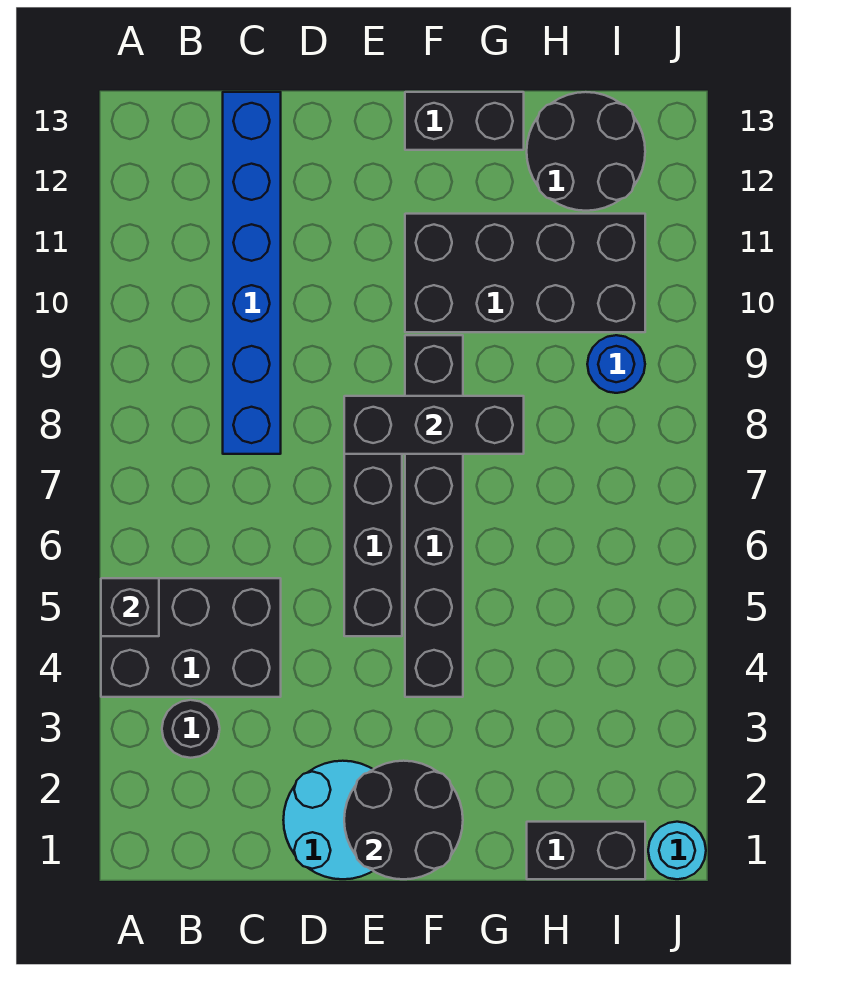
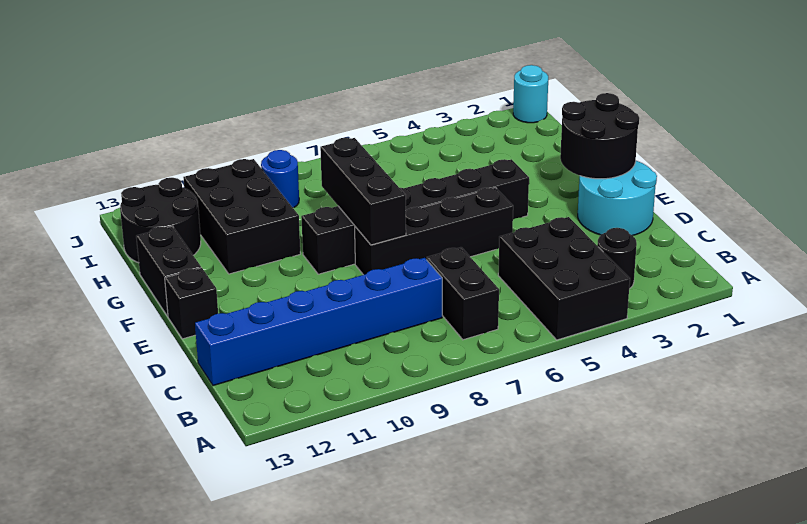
black 1x1 brick [101,578,159,636] -> black 1x1 brick moved to [165,268,218,339]
black 2x4 brick [405,214,645,332] -> black 2x3 brick [183,159,300,274]
black 1x2 brick [527,822,645,879] -> black 1x2 brick moved to [427,247,499,340]

